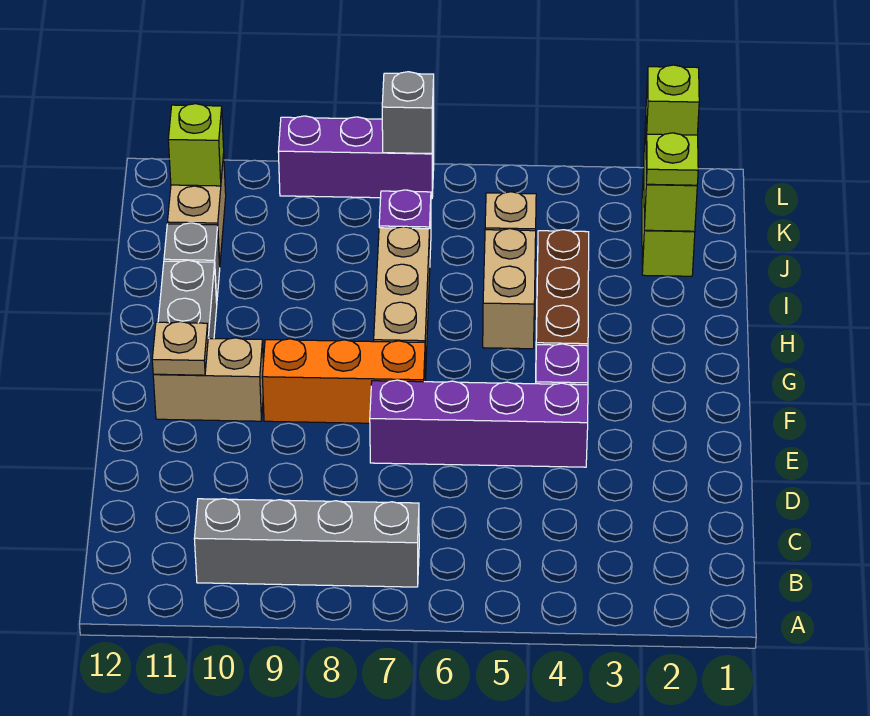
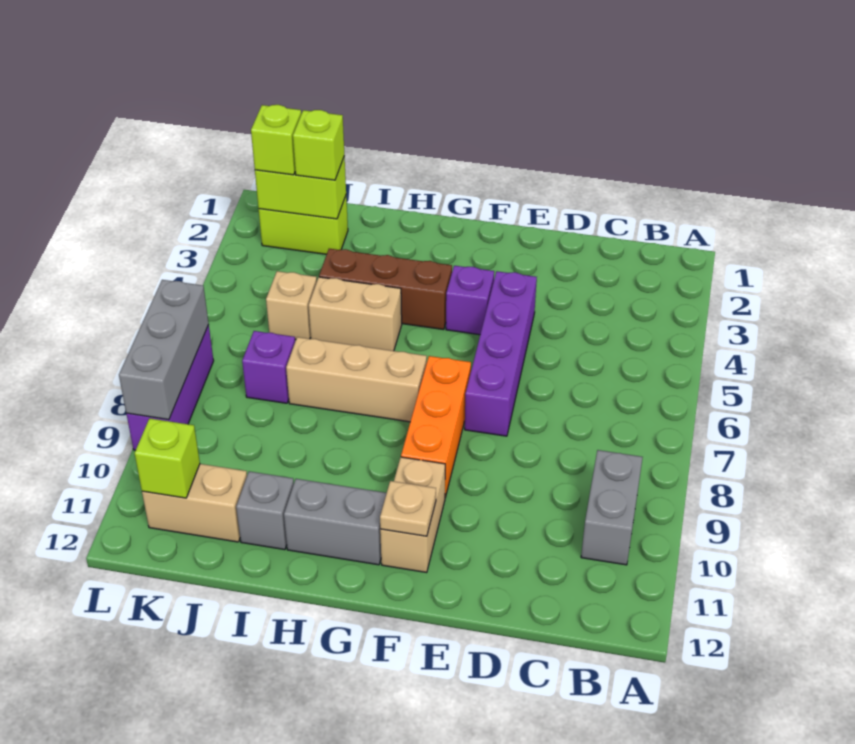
grey 1x4 brick [194,499,419,587] -> grey 1x2 brick [581,450,643,565]
lime 1x1 plate [646,133,698,185] -> lime 1x1 brick [293,110,344,180]
grey 1x1 brick [382,72,434,153] -> grey 1x3 brick [119,280,209,420]

